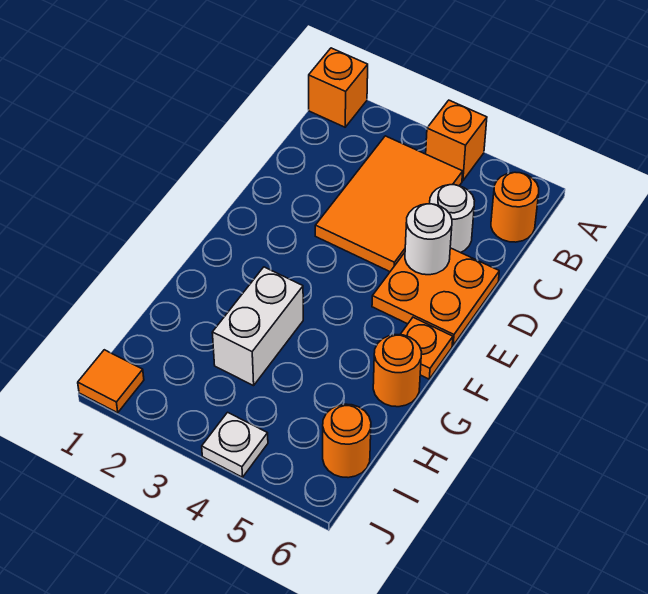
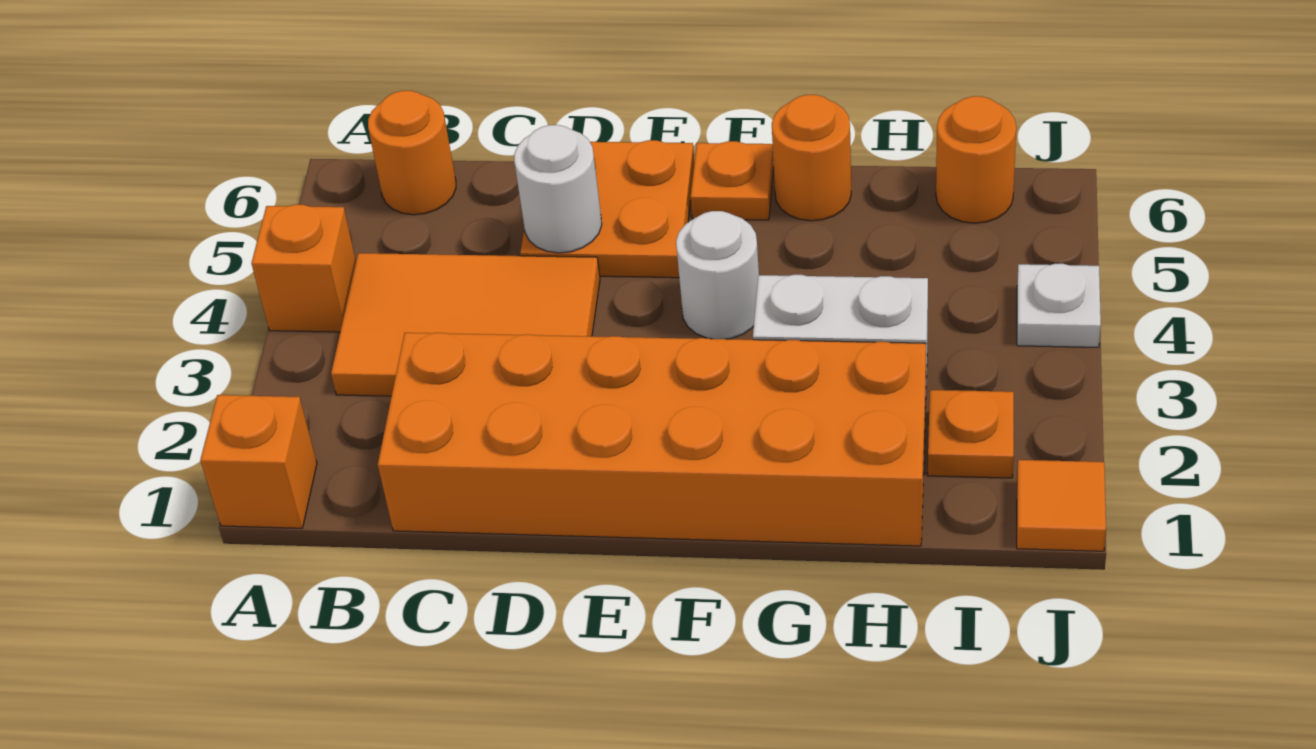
none -> orange 2x6 brick [378,333,926,546]
white 1x1 round brick [430,185,475,253] -> white 1x1 round brick moved to [676,211,759,339]
none -> orange 1x1 plate [928,390,1014,478]

